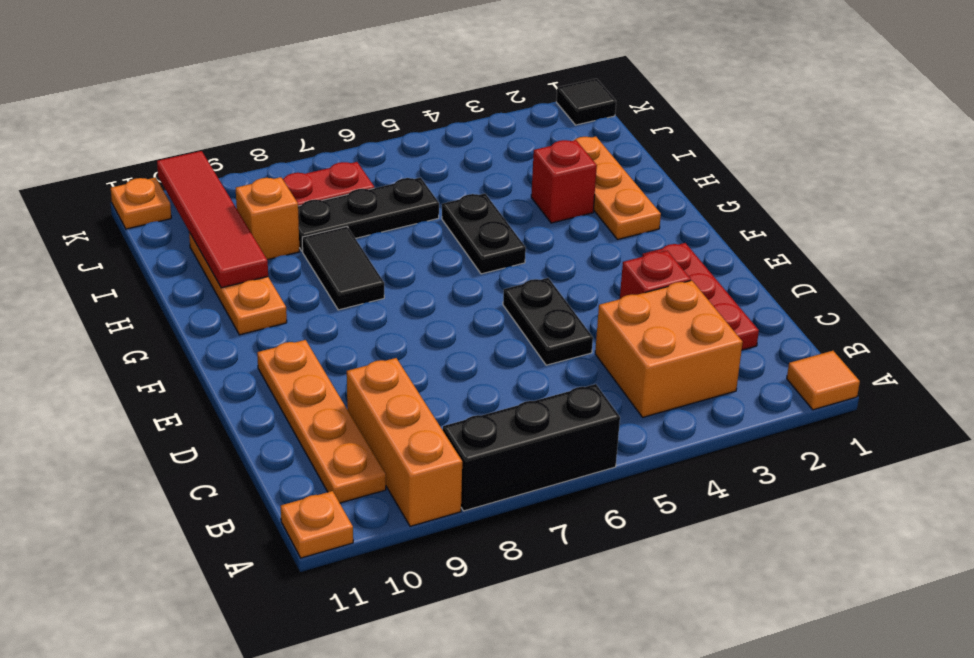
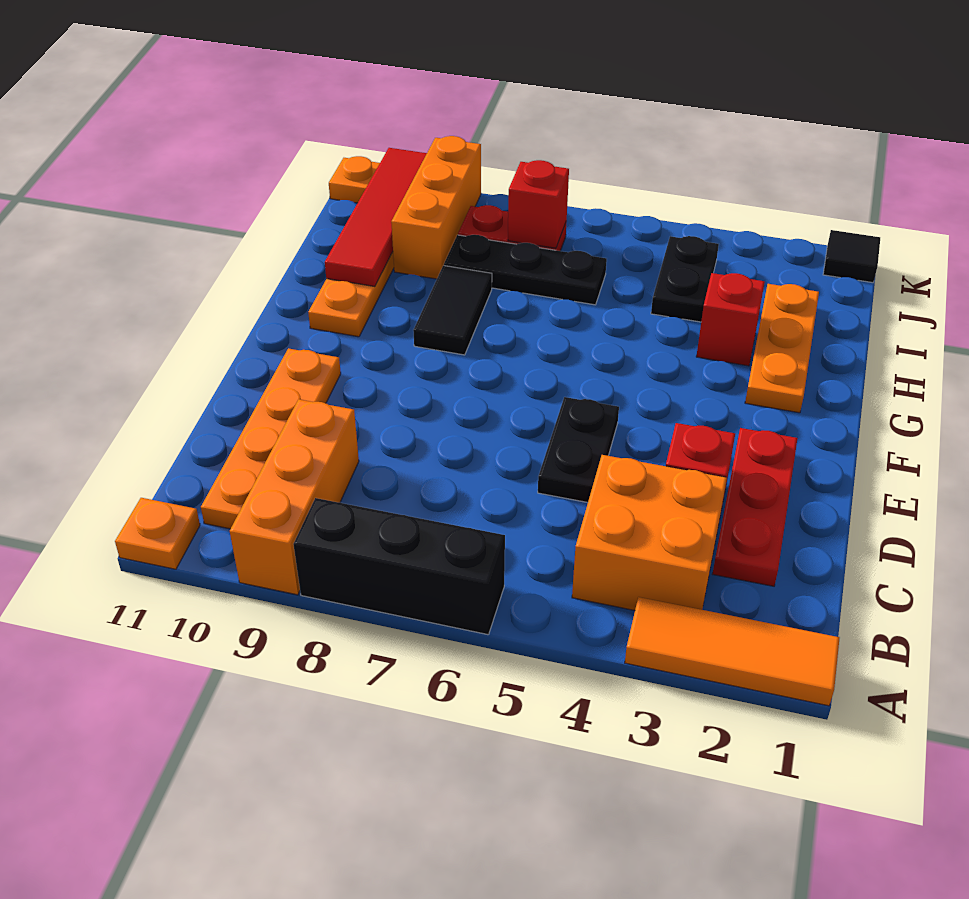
orange 1x1 tile [787,351,860,410] -> orange 1x3 tile [625,597,839,706]
black 1x2 plate [442,194,526,274] -> black 1x2 plate moved to [651,236,719,322]
orange 1x1 brick [236,177,300,260] -> orange 1x3 brick [391,136,481,279]
none -> red 1x1 brick [508,160,569,248]

